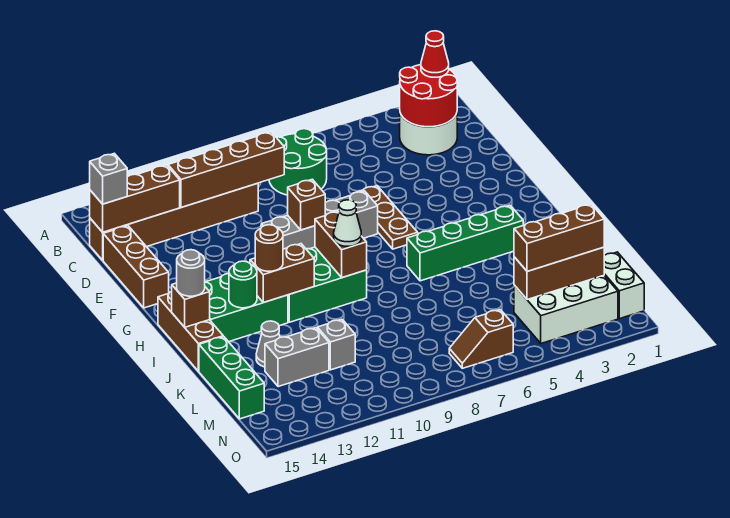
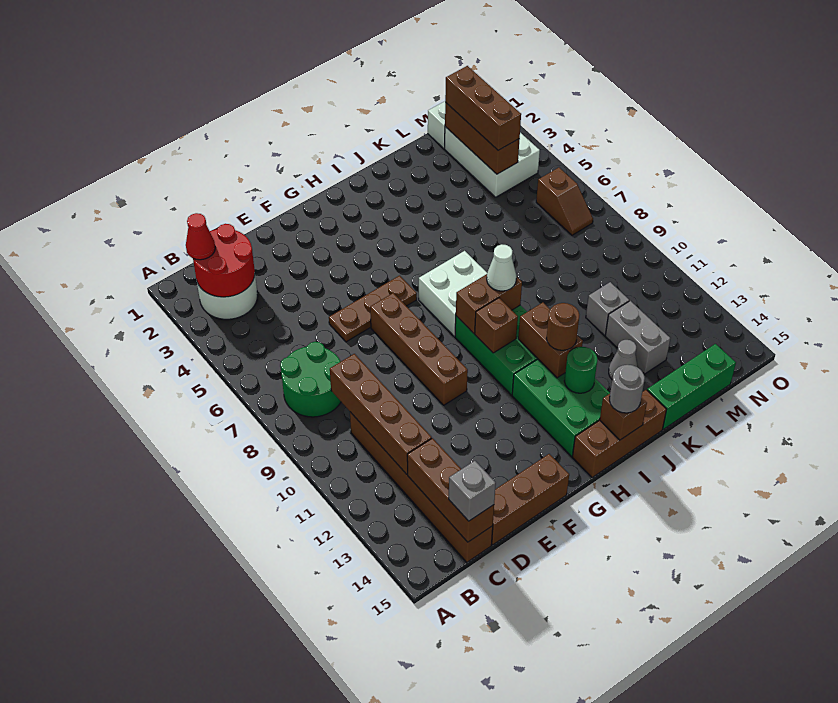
grey 1x4 brick [261,191,378,249] -> brown 1x4 brick [370,293,468,405]
brown 1x1 brick [288,179,325,230] -> brown 1x1 brick moved to [475,298,518,353]
none -> white 2x2 brick [419,251,487,336]
green 1x4 brick [407,205,523,281] -> none

